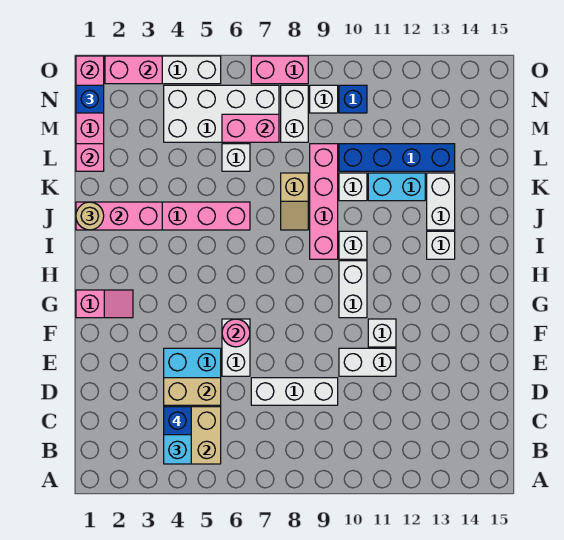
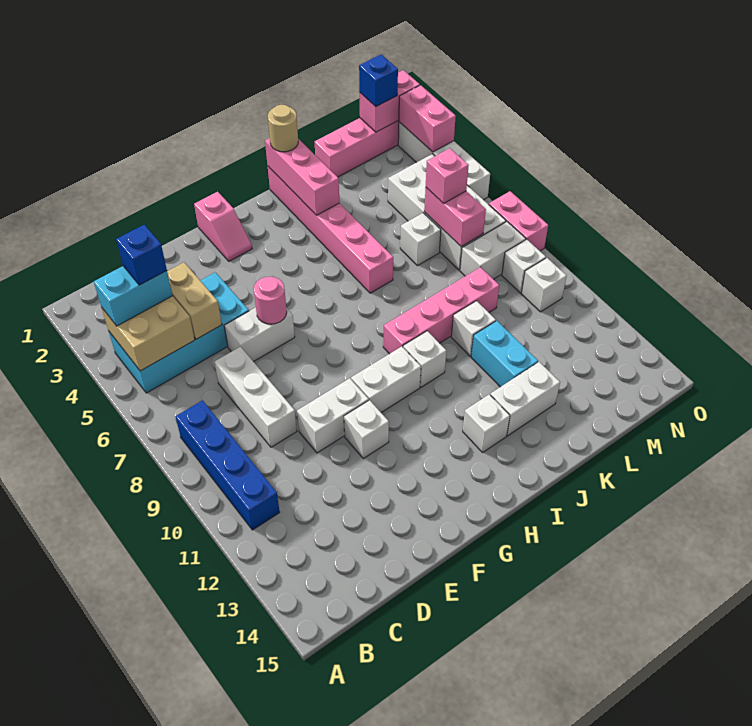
white 1x2 brick [339,348,396,376] -> white 1x2 brick turned to [297,378,369,453]
tan 1x2 slope [281,173,308,230] -> none
pink 1x1 brick [76,144,104,171] -> pink 1x1 brick moved to [426,148,469,203]
blue 1x4 brick [339,144,455,171] -> blue 1x4 brick moved to [176,400,280,530]
blue 1x1 brick [339,85,367,113] -> white 1x1 brick [521,258,566,312]

